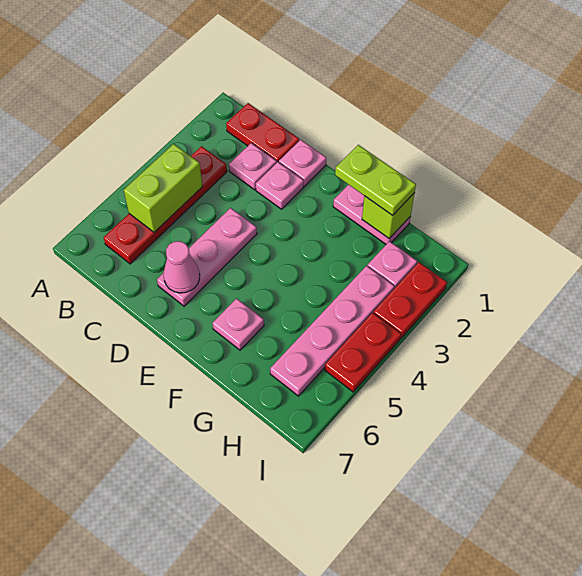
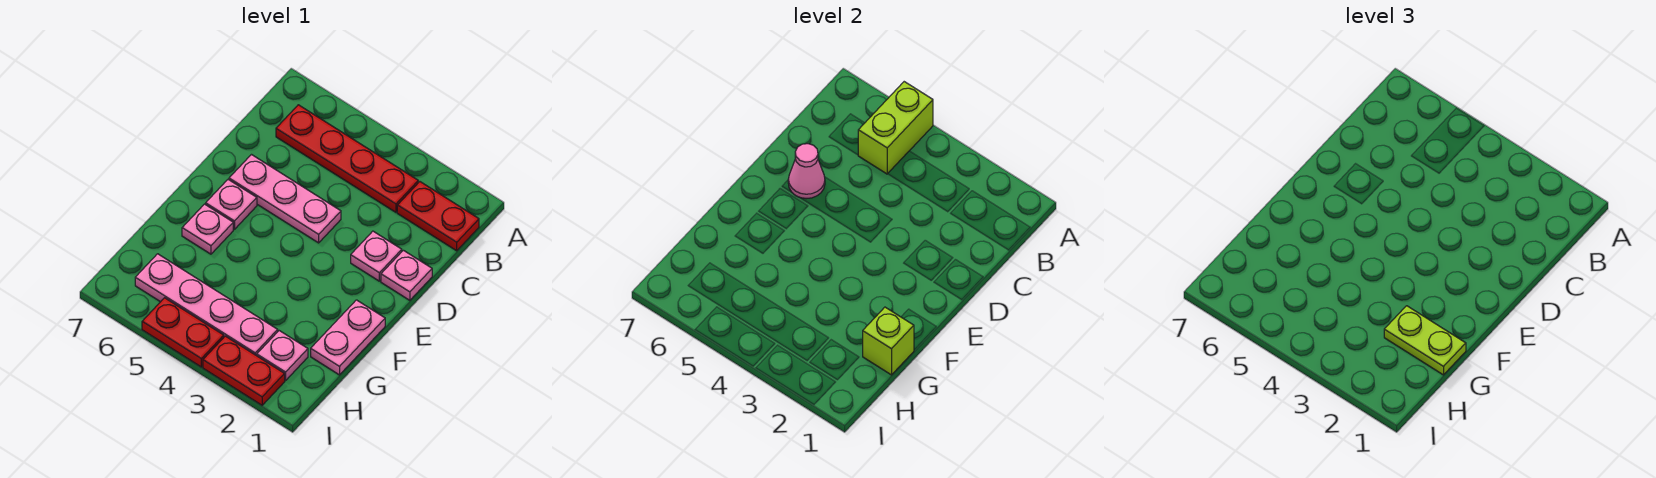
red 1x2 plate [226,103,299,162] -> red 1x2 plate turned to [397,182,479,251]
lime 1x2 brick [124,144,202,232] -> lime 1x2 brick turned to [858,82,933,174]
pink 1x1 plate [229,143,277,190] -> pink 1x1 plate moved to [206,180,257,229]
lime 1x2 plate [335,145,416,215] -> lime 1x2 plate turned to [1384,306,1466,375]

